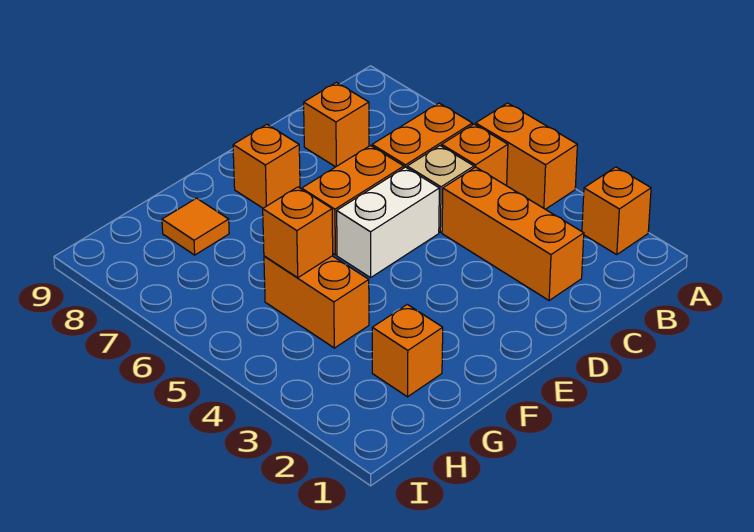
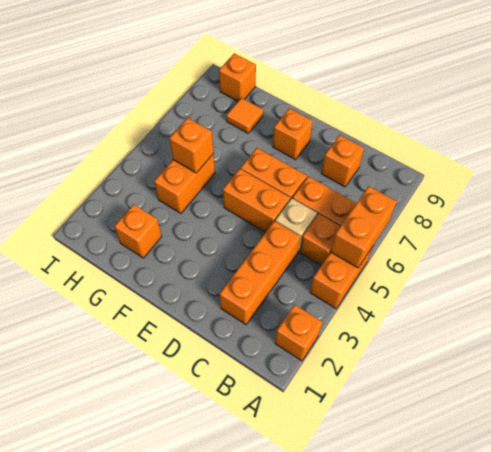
none -> orange 1x2 brick [331,186,397,268]
white 1x2 brick [337,167,439,278] -> orange 1x2 brick [223,169,290,232]
none -> orange 1x1 brick [219,53,256,101]

